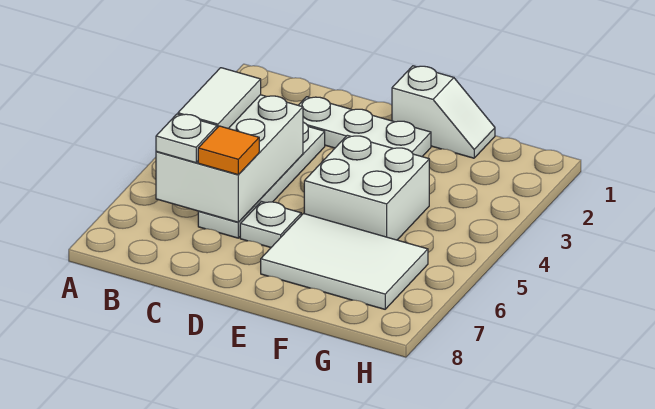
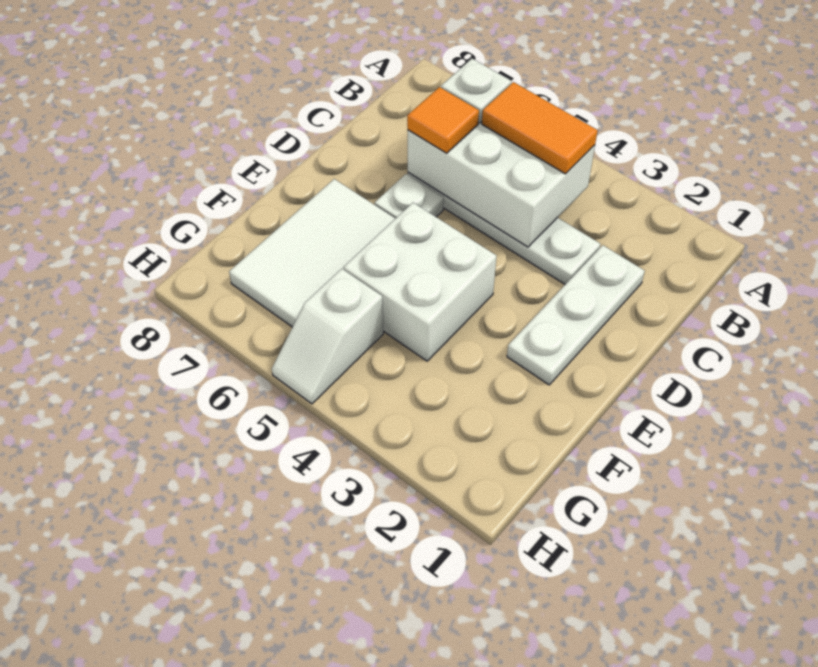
white 1x2 tile [178,68,261,129] -> orange 1x2 tile [482,82,598,174]
white 1x2 slope [392,66,495,158] -> white 1x2 slope moved to [272,269,383,404]

